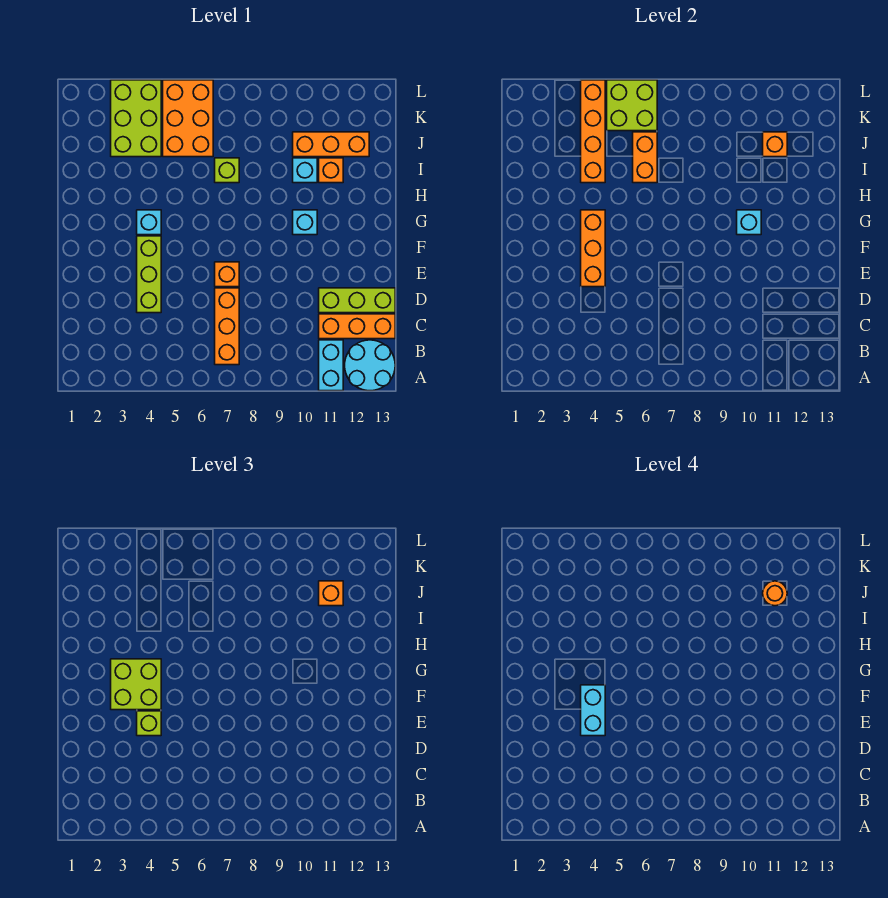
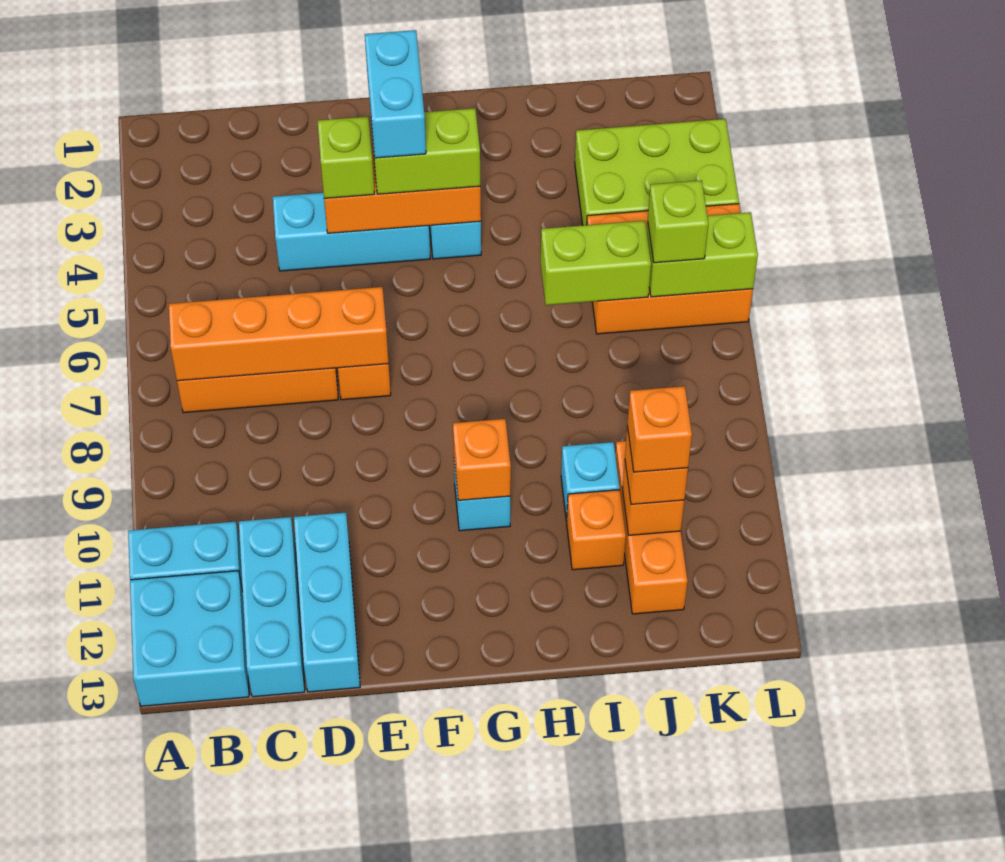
cyan 2x2 round brick [345,340,395,391] -> cyan 2x2 brick [130,571,249,706]
orange 1x3 brick [319,314,395,339] -> cyan 1x3 brick [239,517,305,697]
lime 1x3 brick [137,236,161,313] -> cyan 1x3 brick [273,193,430,271]
lime 1x3 brick [319,288,395,313] -> cyan 1x3 brick [294,512,360,692]
cyan 1x2 brick [581,685,605,736] -> cyan 1x2 brick turned to [365,30,426,158]
lime 2x2 brick [111,659,161,710] -> lime 1x2 brick [371,108,480,194]
cyan 1x1 brick [737,210,761,235] -> orange 1x1 brick [453,419,511,500]
orange 1x4 brick [581,80,605,183] -> orange 1x4 brick moved to [169,287,389,381]
orange 1x2 brick [633,132,657,183] -> lime 1x2 brick [541,221,651,305]
lime 1x1 brick [215,158,239,183] -> lime 1x1 brick moved to [648,180,708,263]
orange 1x1 round brick [763,581,787,606] -> orange 1x1 brick [627,386,692,472]
lime 2x2 brick [607,80,657,131] -> lime 1x2 brick [647,212,758,297]

